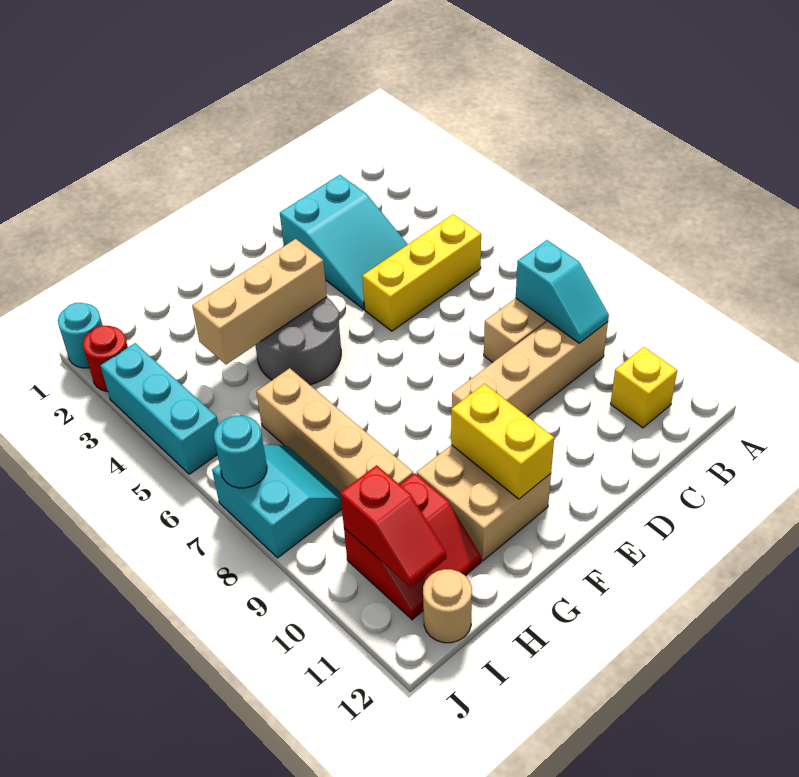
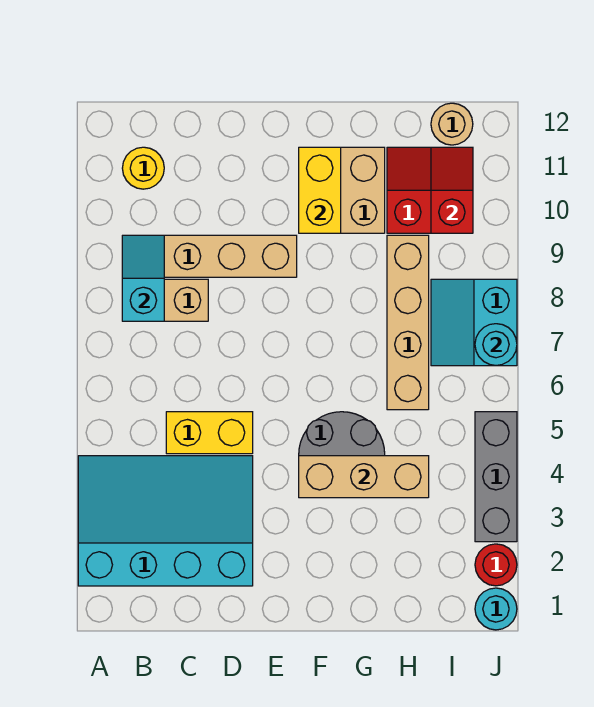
yellow 1x3 brick [362,214,481,331] -> yellow 1x2 brick [166,412,253,454]
yellow 1x1 brick [611,347,677,428] -> yellow 1x1 round brick [122,147,164,189]
cyan 2x3 slope [280,175,408,309] -> cyan 3x4 slope [78,456,253,586]
cyan 1x3 brick [100,343,218,474] -> grey 1x3 brick [475,412,517,542]

